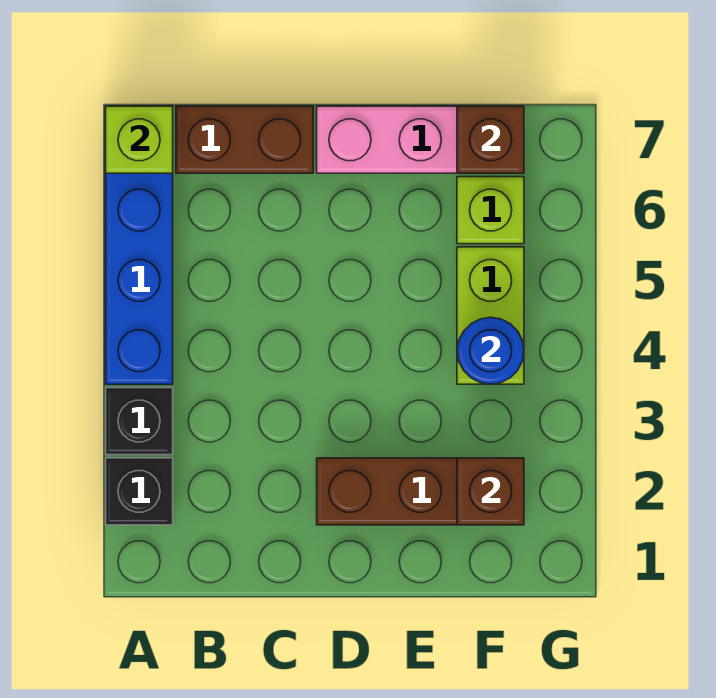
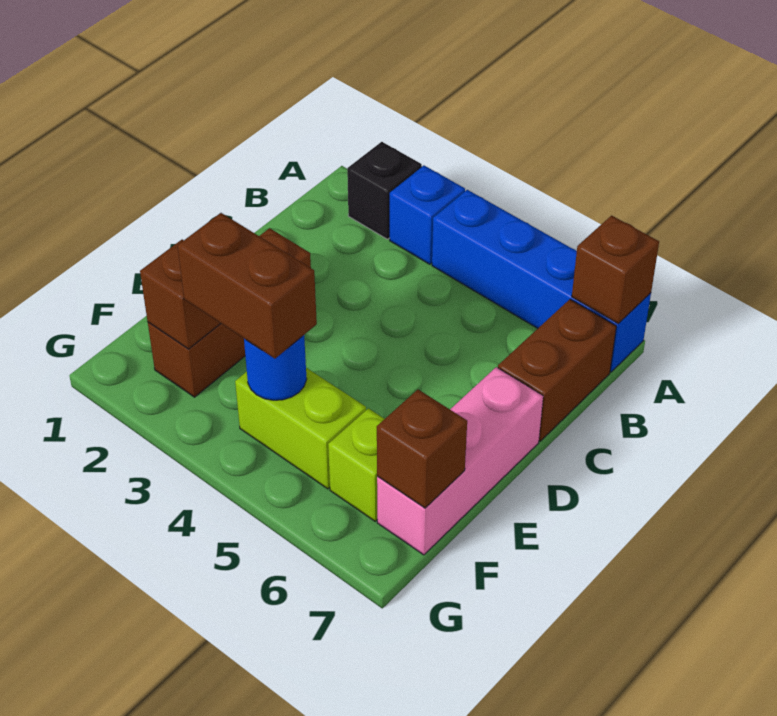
black 1x1 brick [106,388,173,455] -> blue 1x1 brick [390,165,465,264]
lime 1x1 brick [106,106,173,173] -> brown 1x1 brick [572,216,659,324]
none -> brown 1x2 brick [178,213,317,359]

